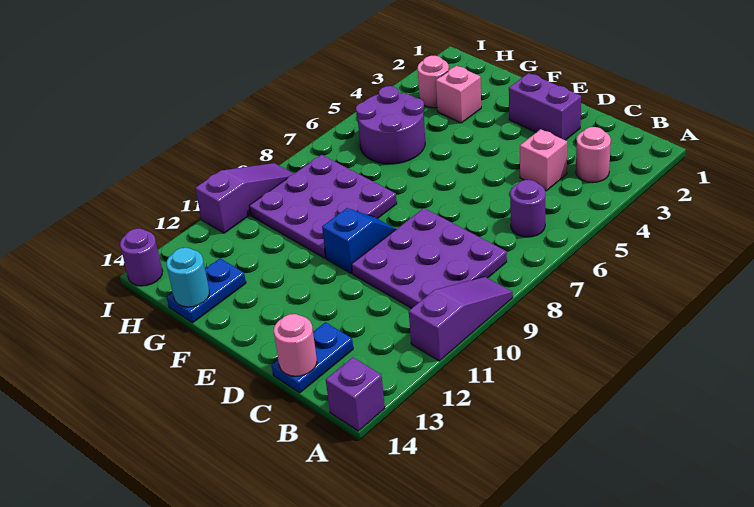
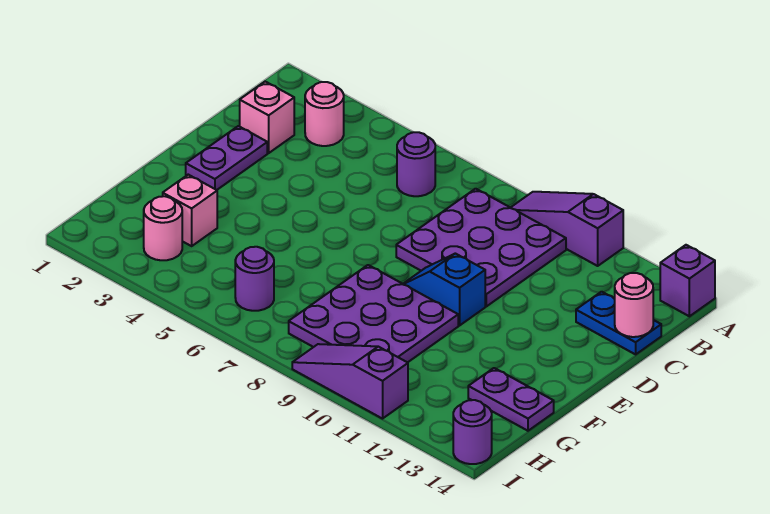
pink 1x1 brick [520,129,567,191] -> pink 1x1 brick moved to [240,82,294,153]
purple 1x2 brick [509,73,581,140] -> purple 1x2 plate [186,126,267,190]
purple 2x2 round brick [356,86,425,164] -> purple 1x1 round brick [235,247,274,311]
blue 1x2 plate [167,258,246,323] -> purple 1x2 plate [468,368,554,431]
cyan 1x1 round brick [166,248,209,307] -> none

